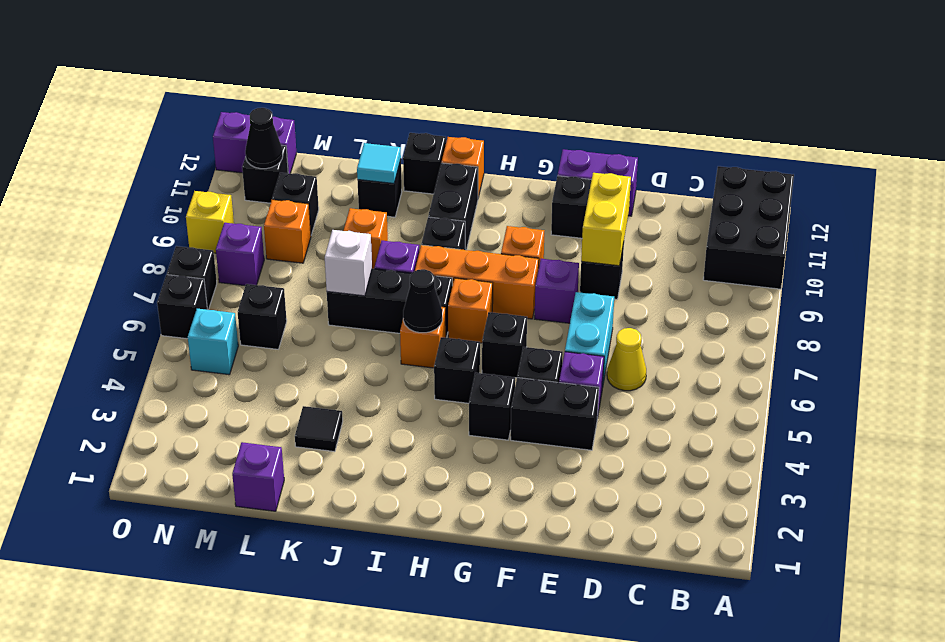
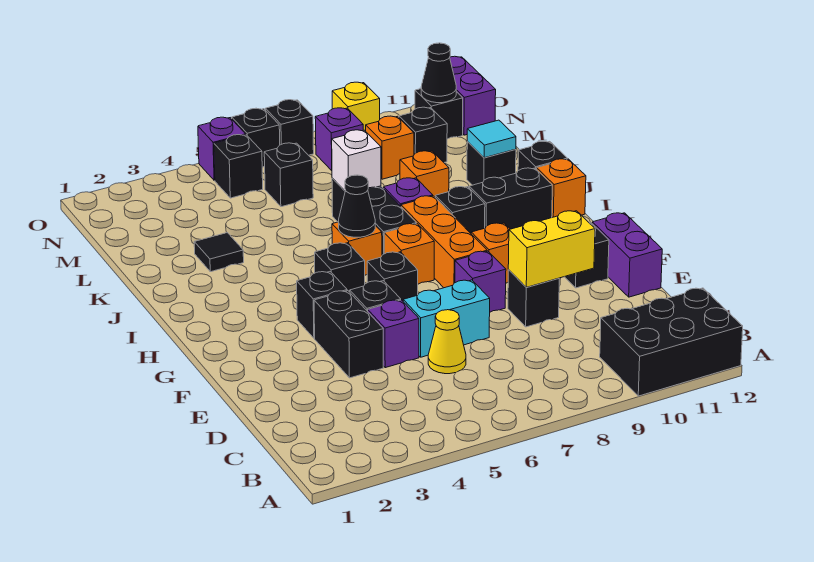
purple 1x1 brick [232,442,284,511] -> purple 1x1 brick moved to [198,117,246,180]
cyan 1x1 brick [188,309,238,375] -> black 1x1 brick [214,135,263,198]

